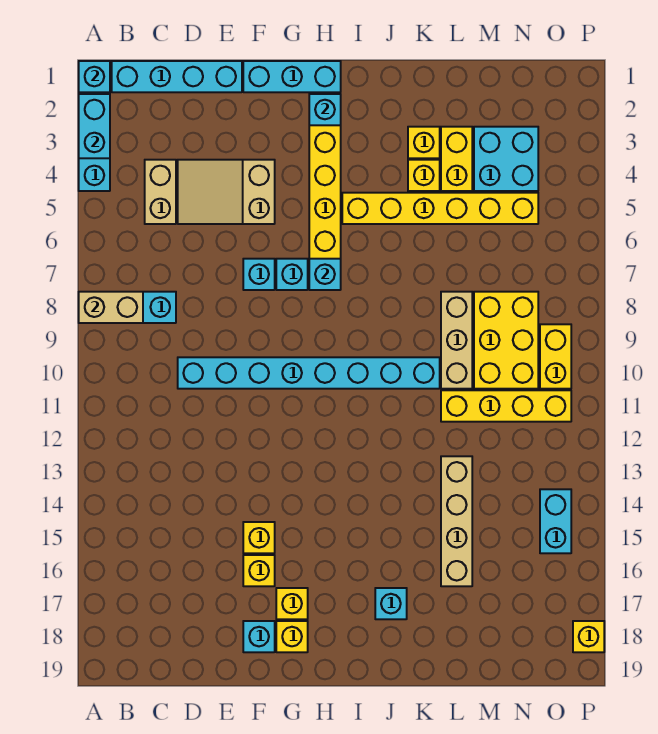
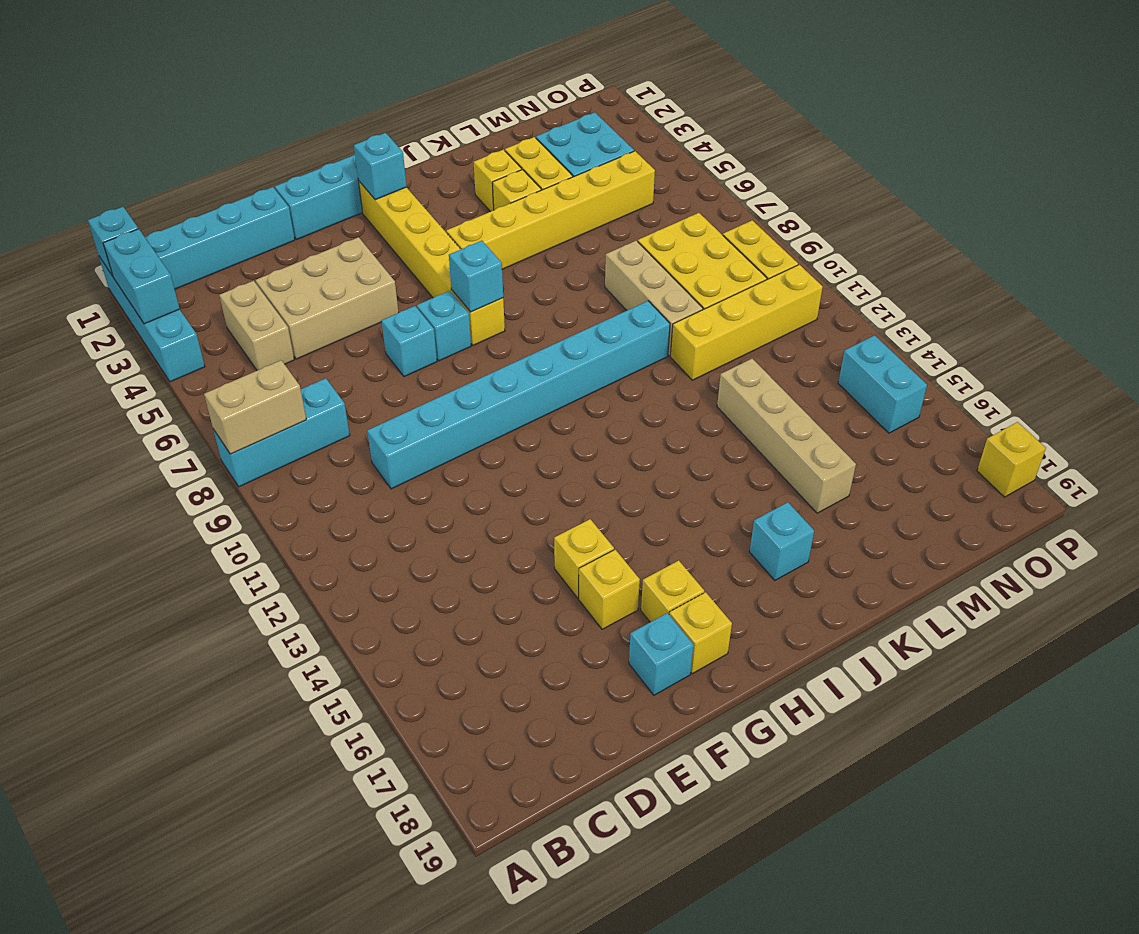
tan 2x3 slope [178,160,275,224] -> tan 2x3 brick [256,237,399,359]

